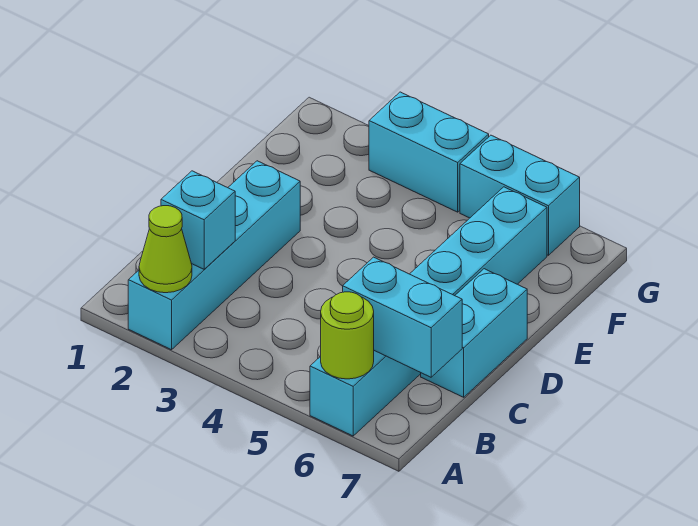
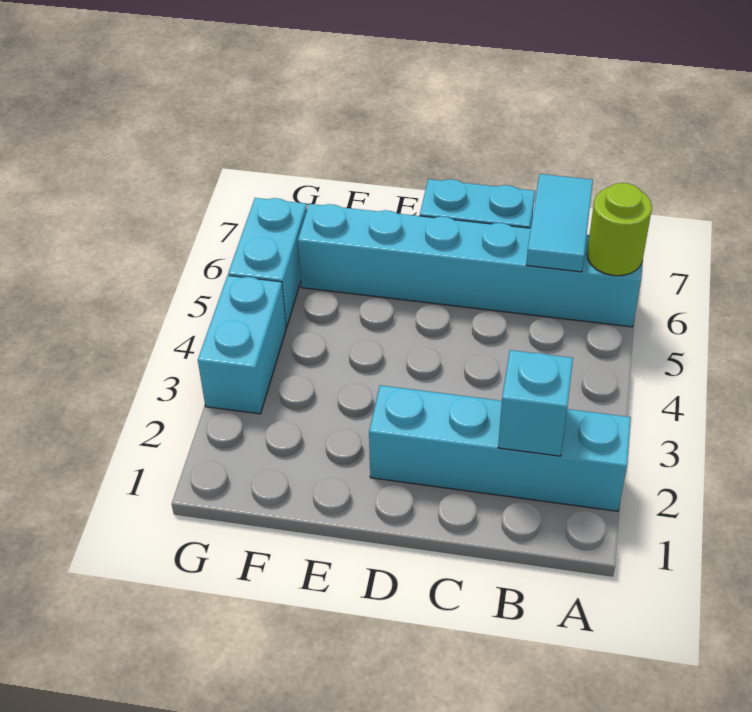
lime 1x1 cone [139,206,192,293] -> none
cyan 1x2 brick [343,257,462,377] -> cyan 1x2 tile [526,174,593,272]

